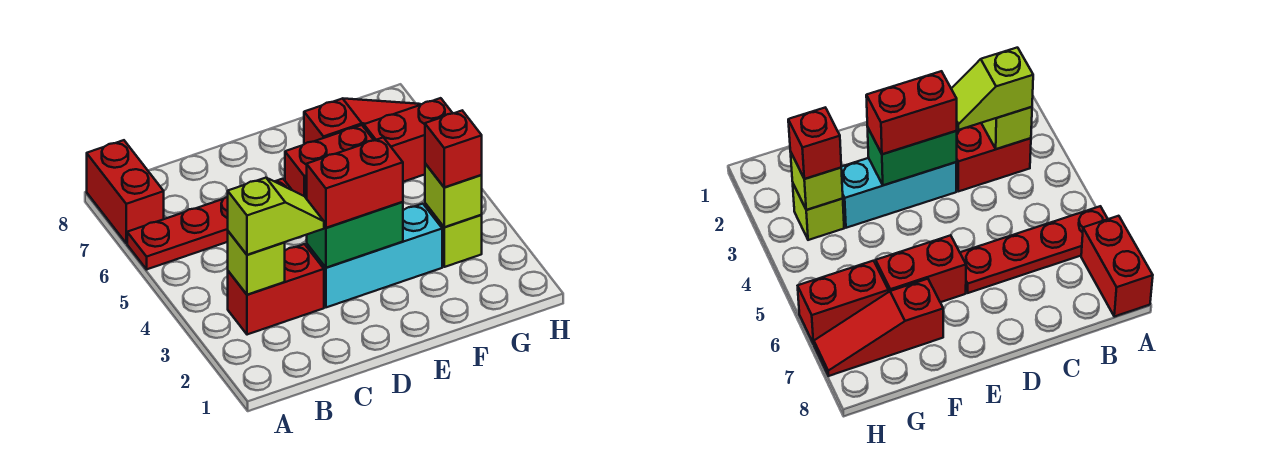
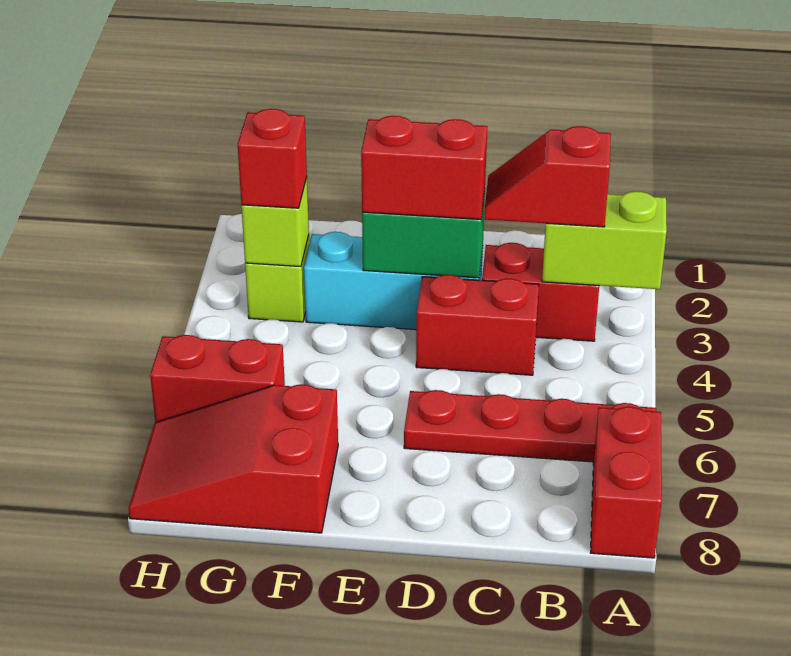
lime 1x1 brick [228,231,285,295] -> lime 1x2 brick [542,191,667,289]
lime 1x2 slope [227,178,324,255] -> red 1x2 slope [484,126,611,227]
red 1x2 brick [285,125,374,199] -> red 1x2 brick moved to [416,275,539,375]
red 1x3 slope [304,98,421,144] -> red 2x3 slope [129,384,338,533]

